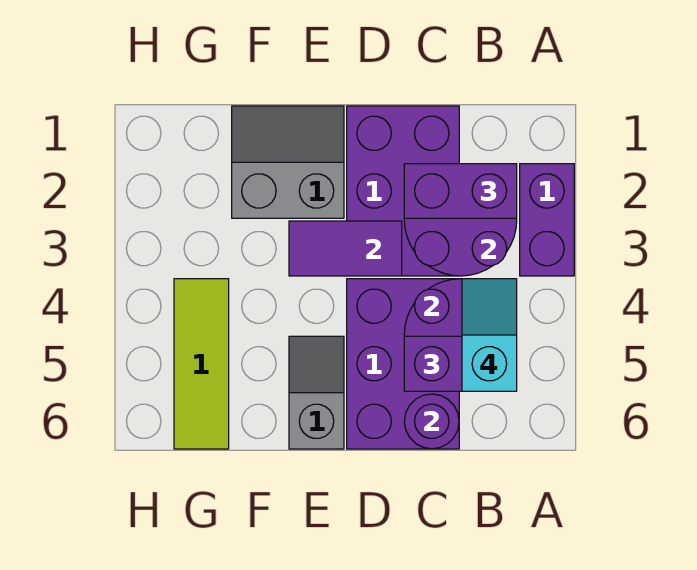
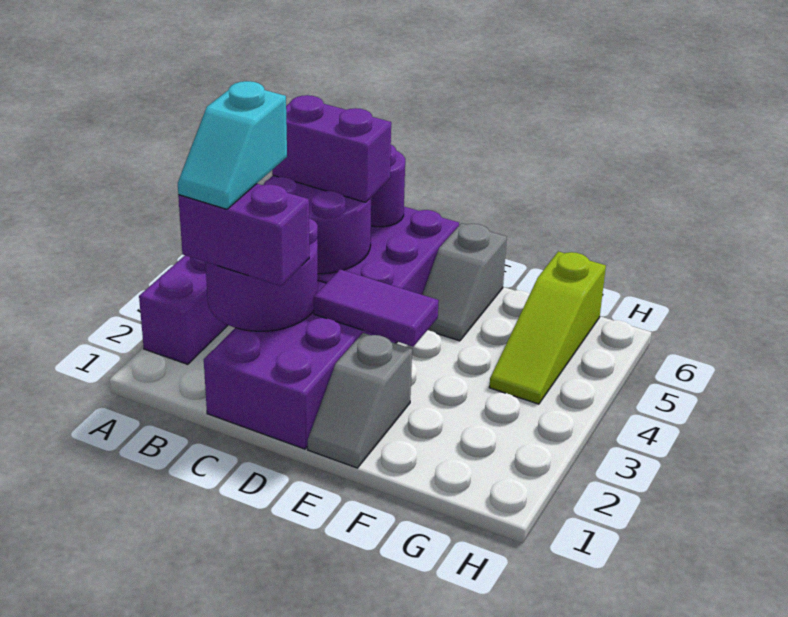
cyan 1x2 slope [462,279,517,391] -> cyan 1x2 slope moved to [178,81,287,209]
grey 2x2 slope [232,106,344,218] -> grey 1x2 slope [308,333,412,468]
lime 1x3 tile [174,279,229,449] -> lime 1x3 slope [489,251,606,404]

